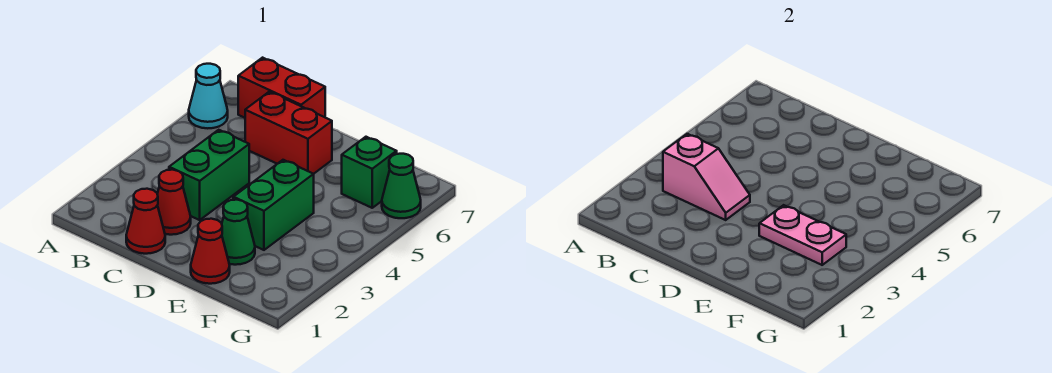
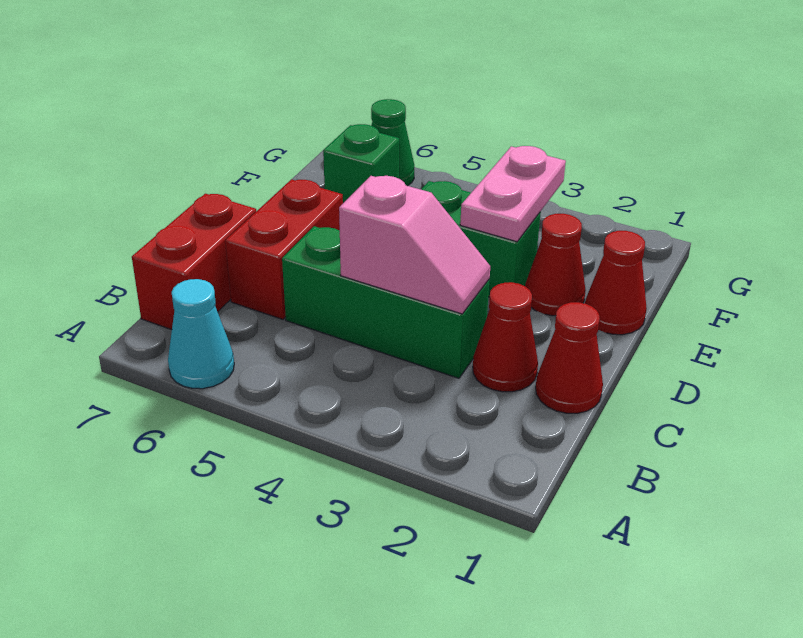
pink 1x2 slope [663,134,750,220] -> pink 1x2 slope turned to [339,176,490,314]
green 1x2 brick [169,130,249,220] -> green 1x3 brick [282,226,490,378]
green 1x1 cone [222,200,255,265] -> red 1x1 cone [525,214,586,316]

